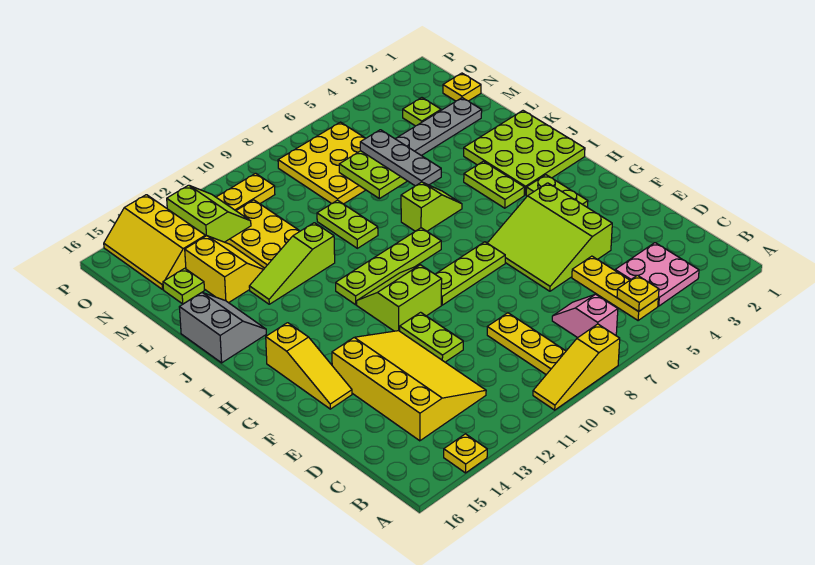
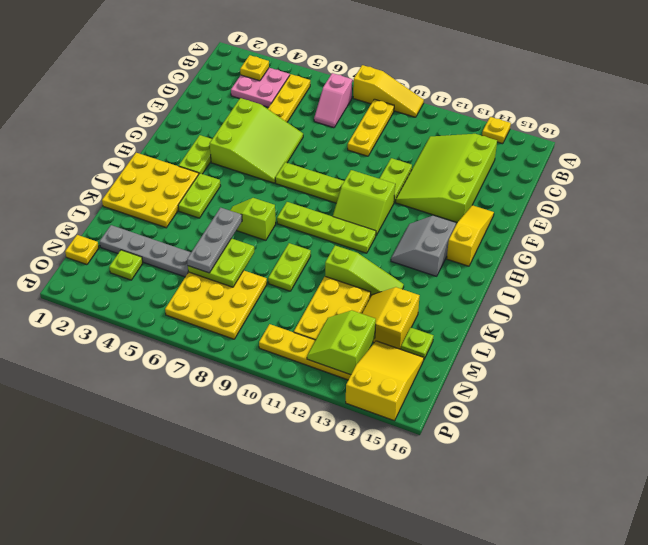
yellow 1x1 plate [617,275,659,311] -> yellow 1x1 plate moved to [240,55,269,81]
yellow 3x4 slope [332,331,486,441] -> lime 3x4 slope [396,134,497,222]
lime 3x3 plate [464,111,585,195] -> yellow 3x3 plate [102,153,199,228]
grey 2x2 slope [179,293,266,363] -> grey 2x2 slope moved to [391,216,456,276]
yellow 2x3 slope [104,195,205,289] -> yellow 2x3 slope turned to [346,341,424,421]

